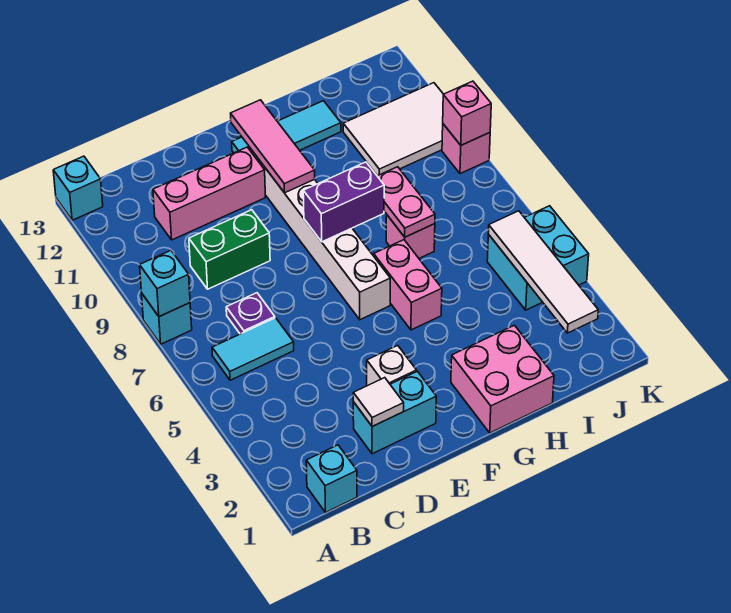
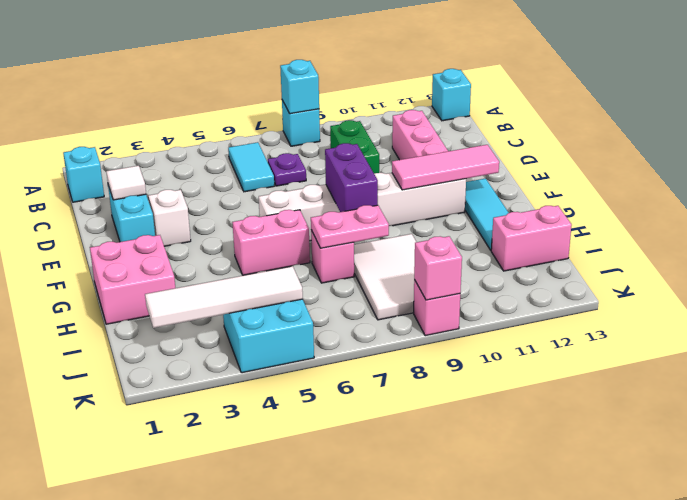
white 2x3 tile [343,83,443,176] -> white 2x3 tile moved to [354,234,416,320]
none -> pink 1x2 brick [491,206,572,271]

